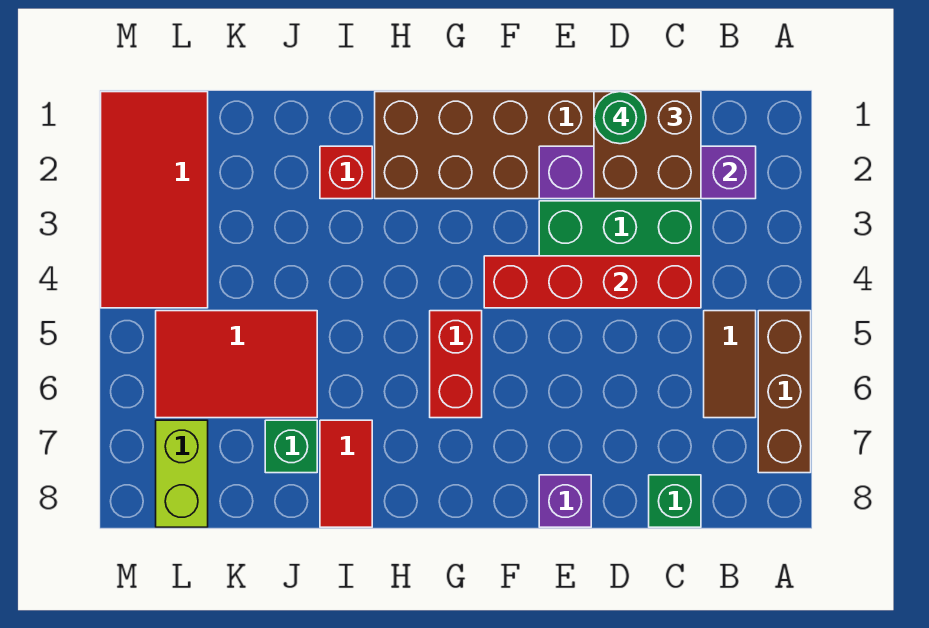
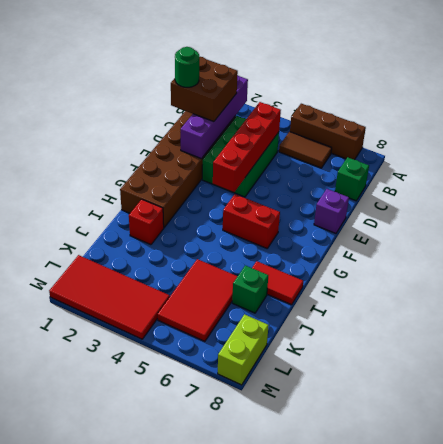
lime 1x2 brick [156,420,208,527] -> lime 1x2 brick turned to [218,314,269,385]

